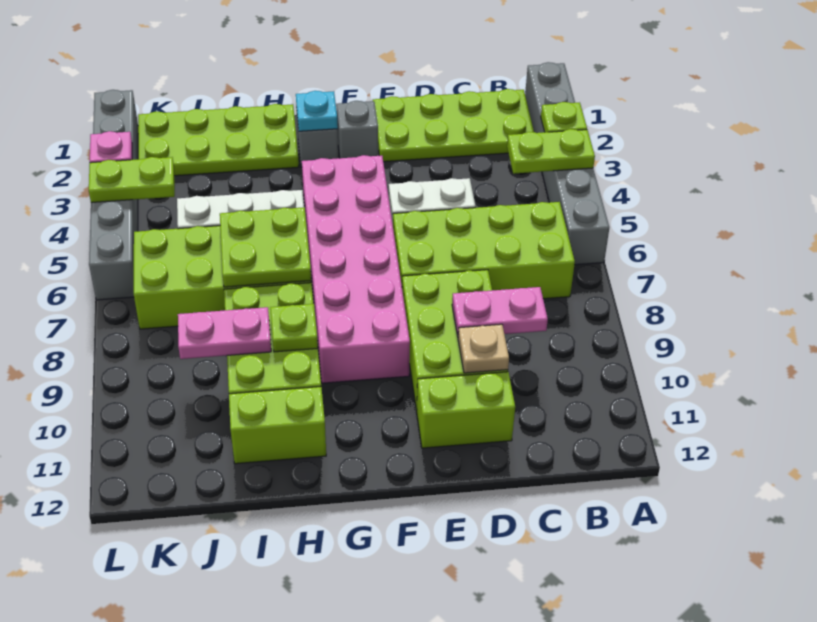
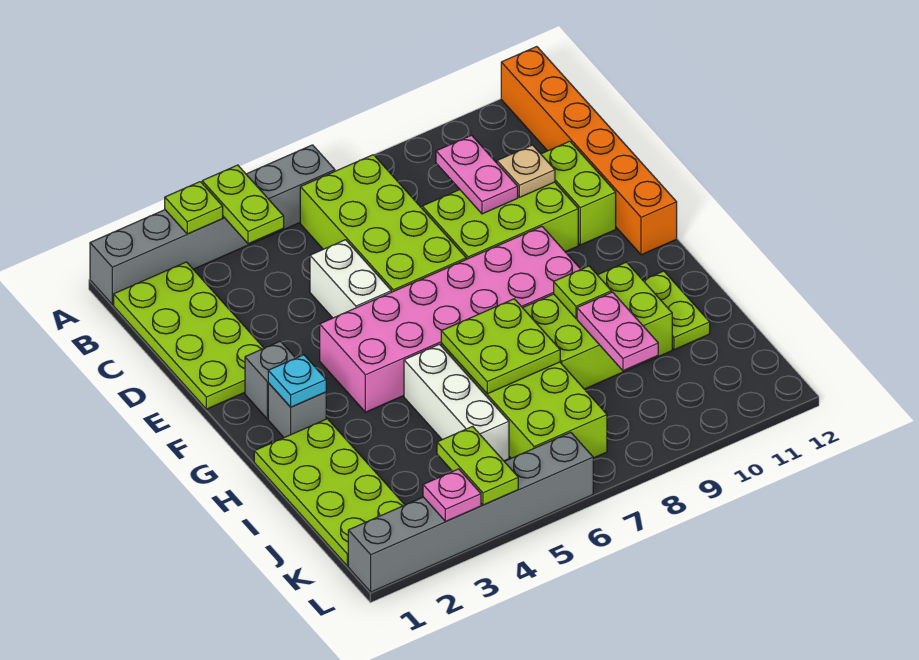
none -> orange 1x6 brick [501,47,677,255]
lime 1x2 brick [229,387,326,464] -> lime 1x2 plate [643,271,710,350]

